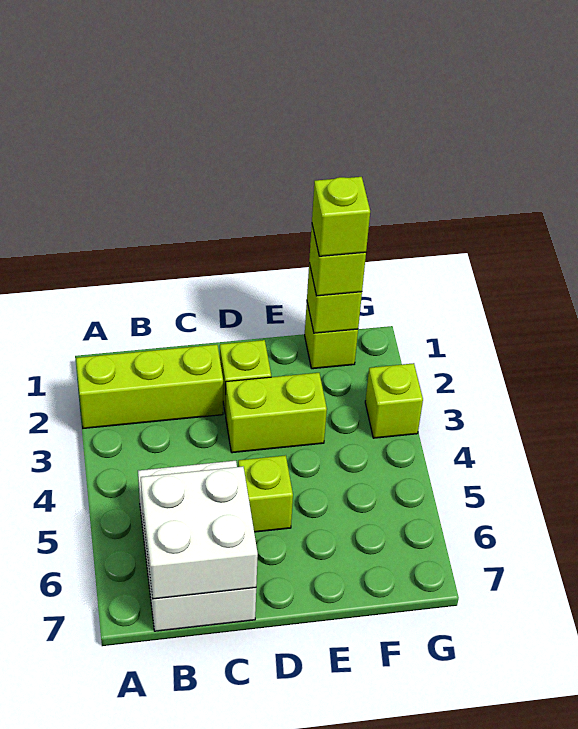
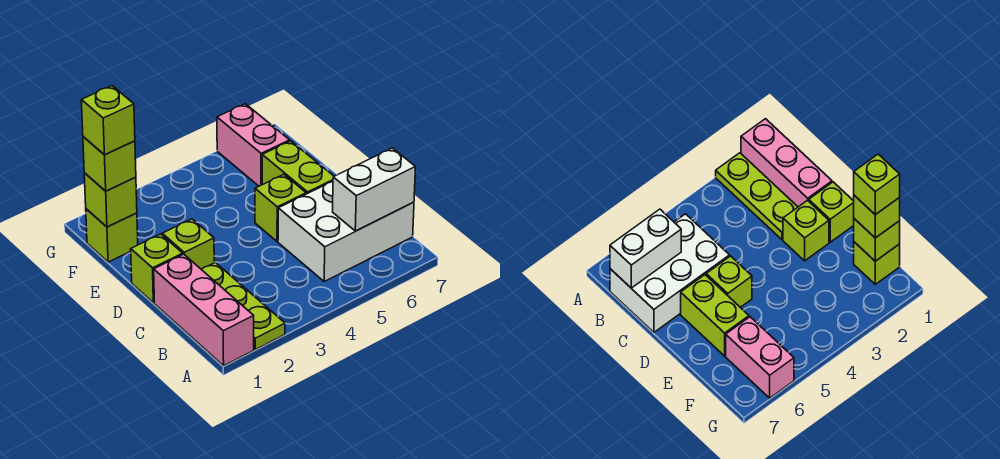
none -> pink 1x3 brick [154,254,254,366]
lime 1x3 brick [76,345,223,428] -> lime 1x3 plate [202,262,285,349]
white 2x2 brick [141,467,258,599] -> white 1x2 brick [333,148,415,231]
lime 1x2 brick [226,373,327,453] -> lime 1x2 brick moved to [262,141,334,194]
none -> pink 1x2 brick [217,104,290,186]
lime 1x1 brick [365,363,423,438] -> lime 1x1 brick moved to [131,234,183,303]

